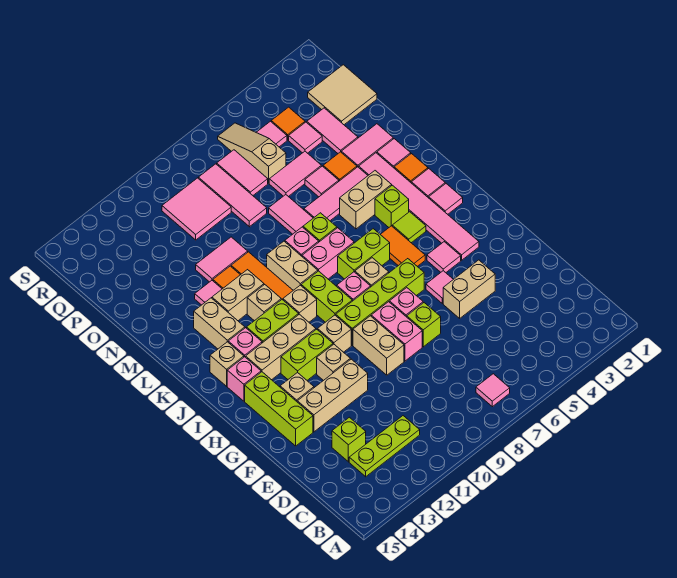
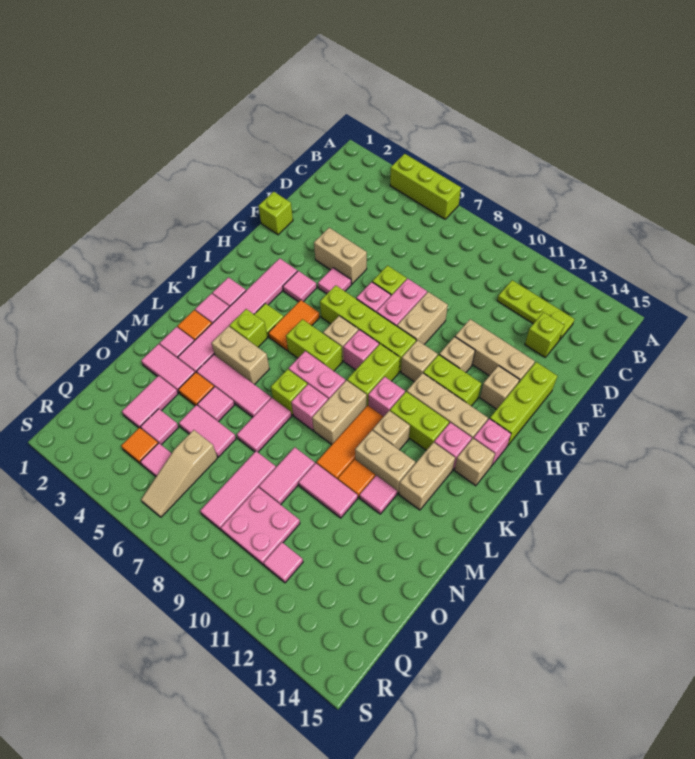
none -> lime 1x3 brick [390,154,461,219]
pink 1x1 tile [476,374,510,407] -> pink 1x1 tile moved to [264,542,303,583]
none -> lime 1x1 brick [258,192,293,235]
tan 1x1 brick [283,285,317,322] -> pink 1x1 brick [368,377,405,416]
tan 2x2 tile [308,65,377,125] -> none
pink 1x2 tile [217,150,268,195] -> pink 1x2 tile moved to [259,447,315,505]
pink 2x2 tile [162,178,231,240] -> pink 2x2 plate [221,487,300,565]

